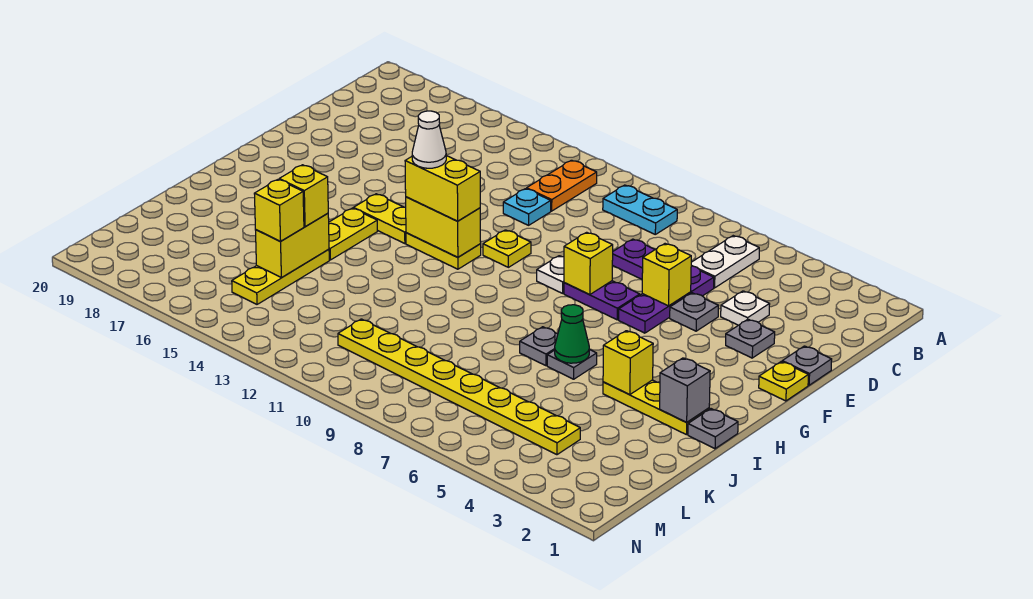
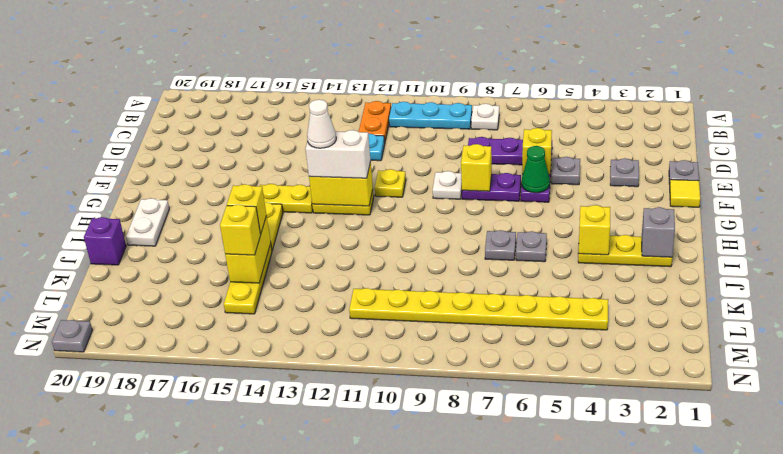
white 1x2 plate [691,236,759,288] -> white 1x2 plate moved to [126,198,169,246]
cyan 1x2 plate [603,185,677,234] -> cyan 1x3 plate [389,102,472,129]
white 1x1 plate [721,291,770,325] -> white 1x1 plate moved to [471,104,499,130]
yellow 1x1 plate [759,362,808,401] -> yellow 1x1 tile [670,180,700,207]
yellow 1x2 brick [405,156,480,221] -> white 1x2 brick [305,130,371,178]
grey 1x1 plate [688,409,738,449] -> grey 1x1 plate moved to [52,320,92,352]
green 1x1 cone [555,305,589,363] -> green 1x1 cone moved to [522,146,550,193]
none -> purple 1x1 brick [84,217,126,265]

